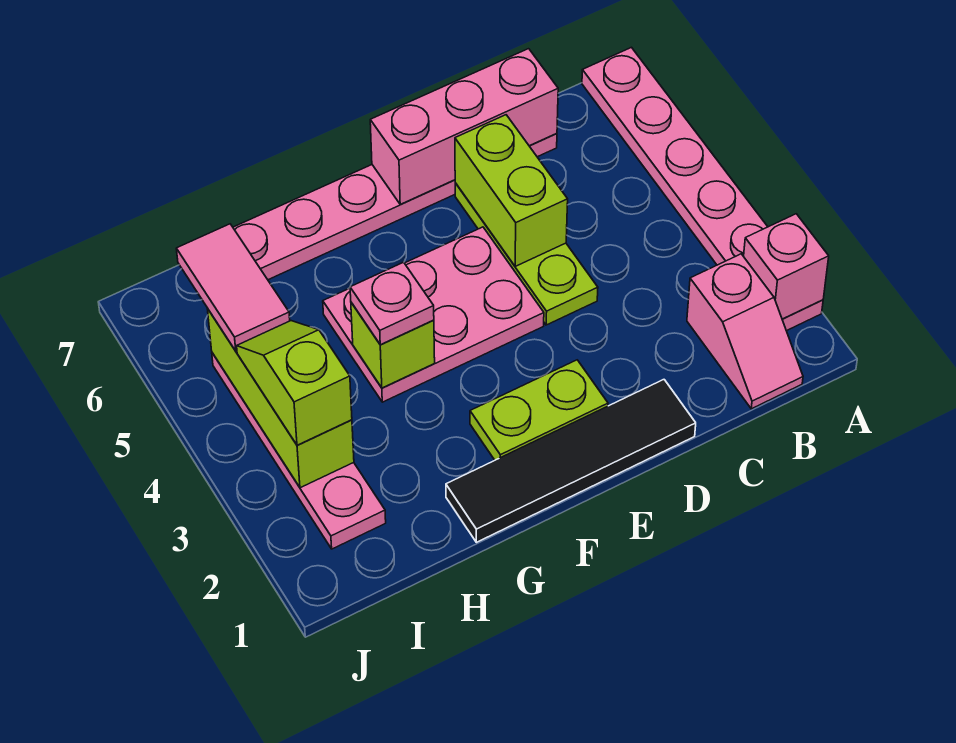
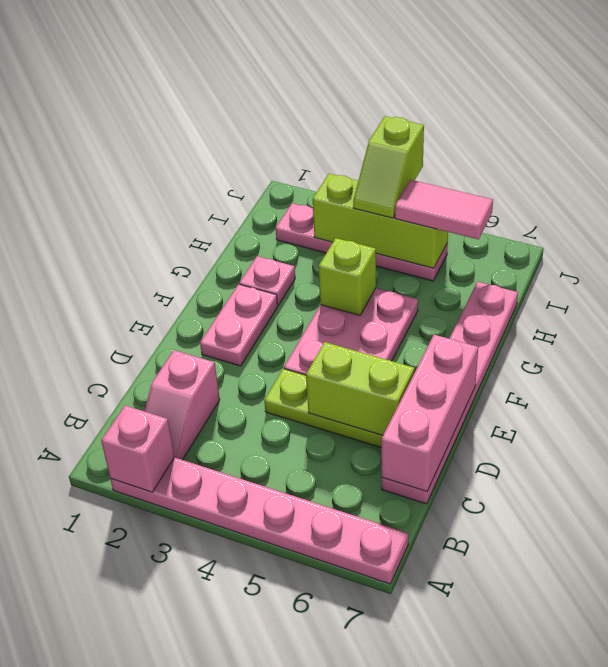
pink 1x2 slope [687,254,803,409] -> pink 1x2 slope turned to [145,350,220,460]
black 1x4 tile [446,380,696,542] -> none
lime 1x2 plate [470,360,608,460] -> pink 1x2 plate [200,284,278,366]
pink 1x1 plate [350,262,434,345] -> pink 1x1 plate moved to [239,256,295,305]
lime 1x2 slope [237,321,352,445] -> lime 1x2 slope turned to [353,116,424,218]

